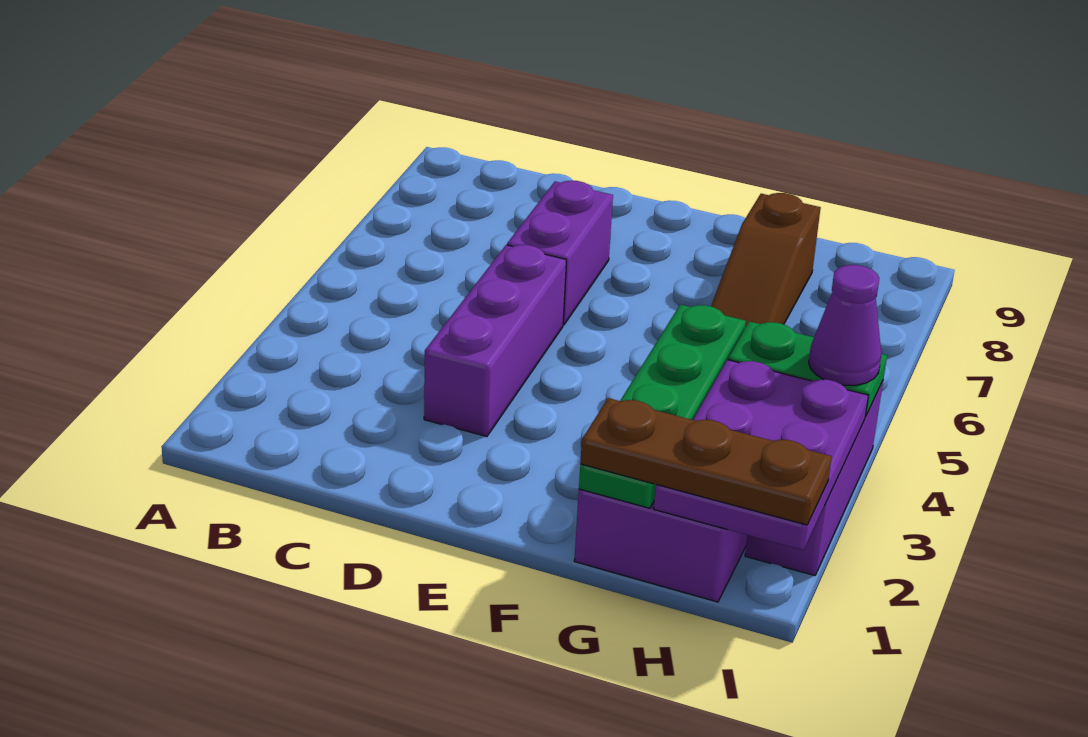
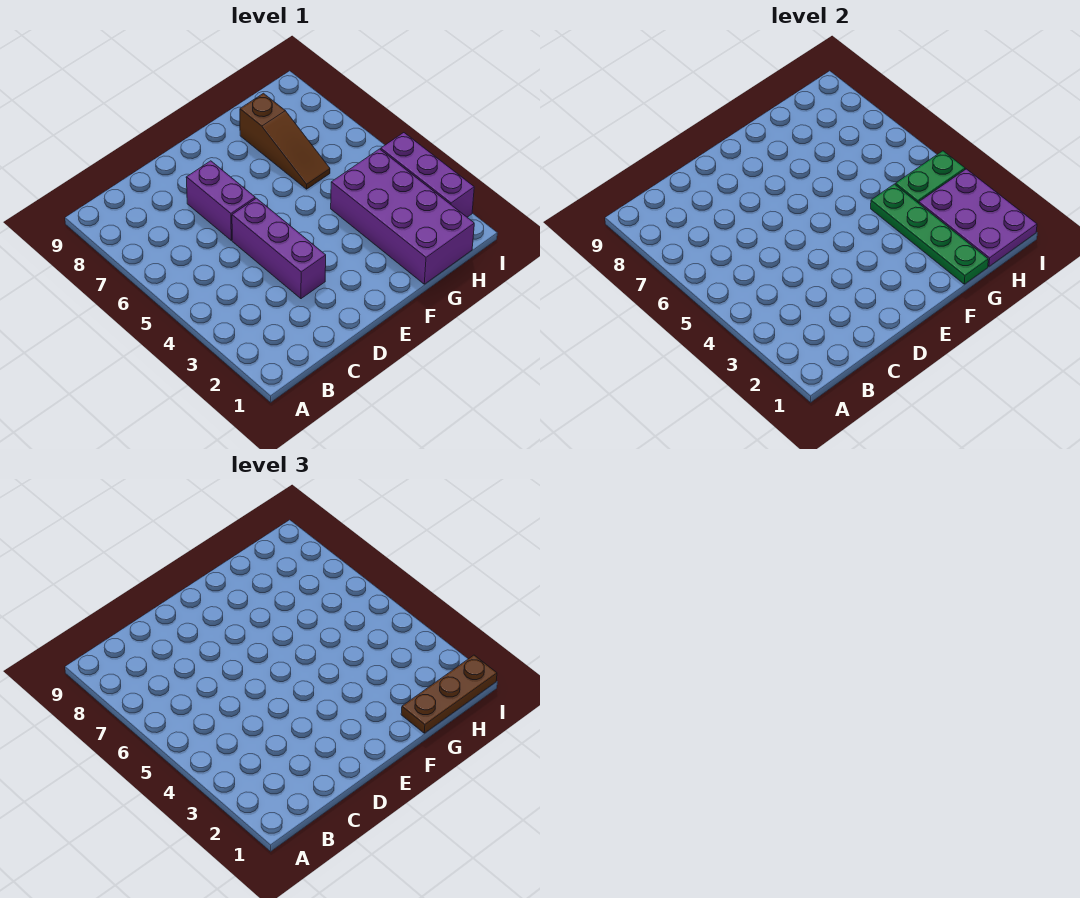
purple 1x1 cone [809,265,881,385] -> none

